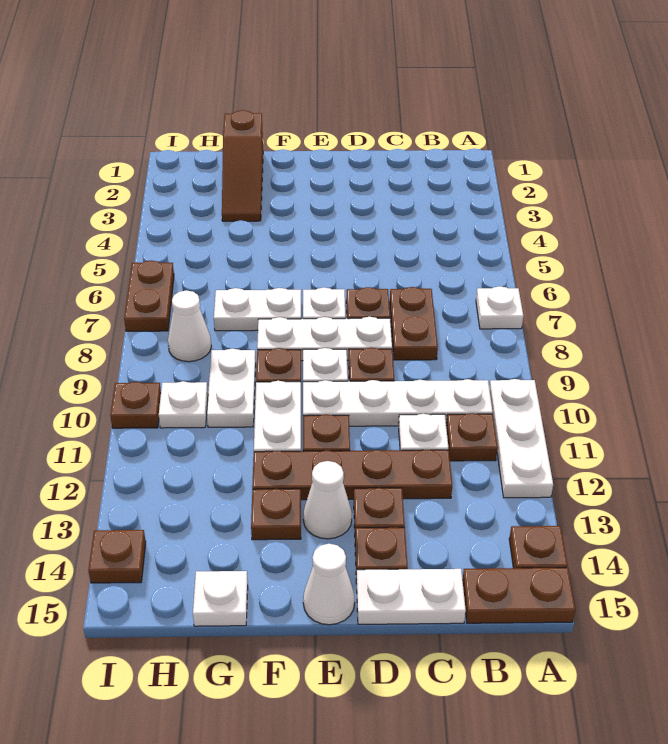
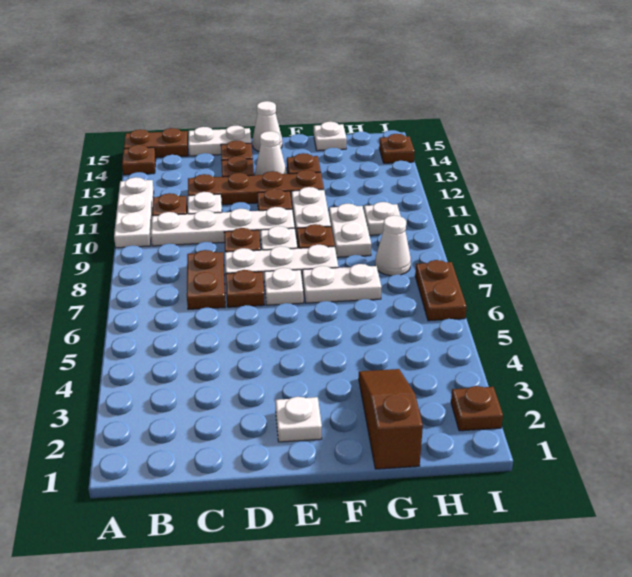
white 1x1 plate [476,286,523,329] -> white 1x1 plate moved to [275,397,322,442]
brown 1x1 plate [110,382,161,428] -> brown 1x1 plate moved to [451,386,503,431]

